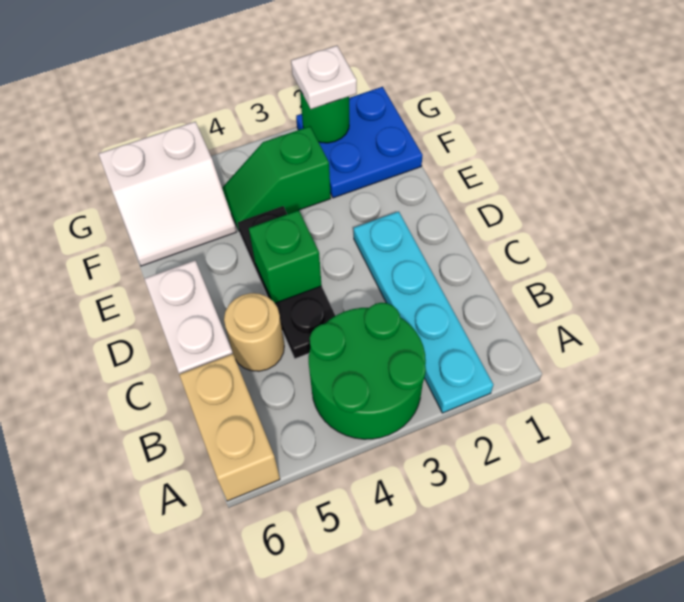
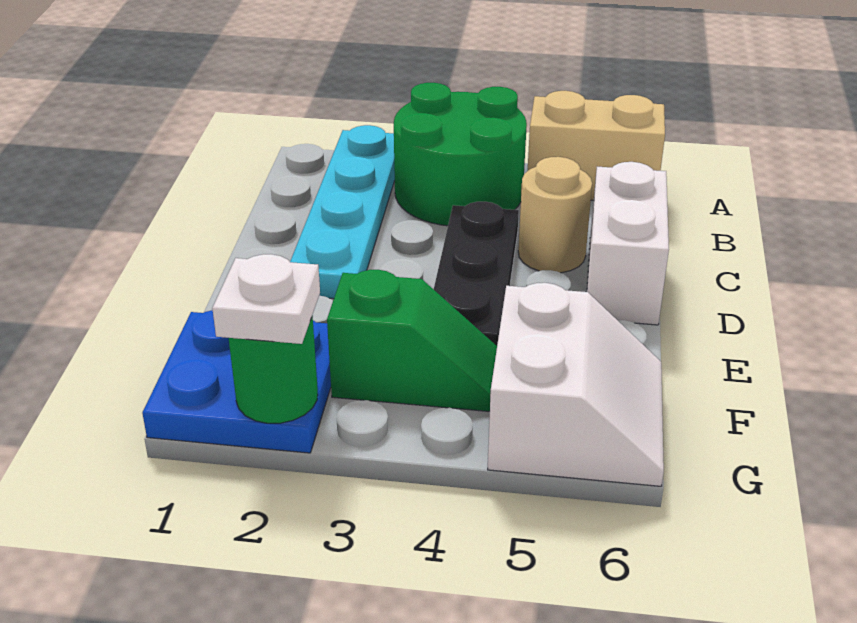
tan 1x2 brick [179,354,280,501] -> tan 1x2 brick turned to [528,91,665,200]
green 1x1 brick [249,210,322,303] -> none
white 2x2 slope [99,122,236,266] -> white 2x2 slope turned to [488,283,664,486]

